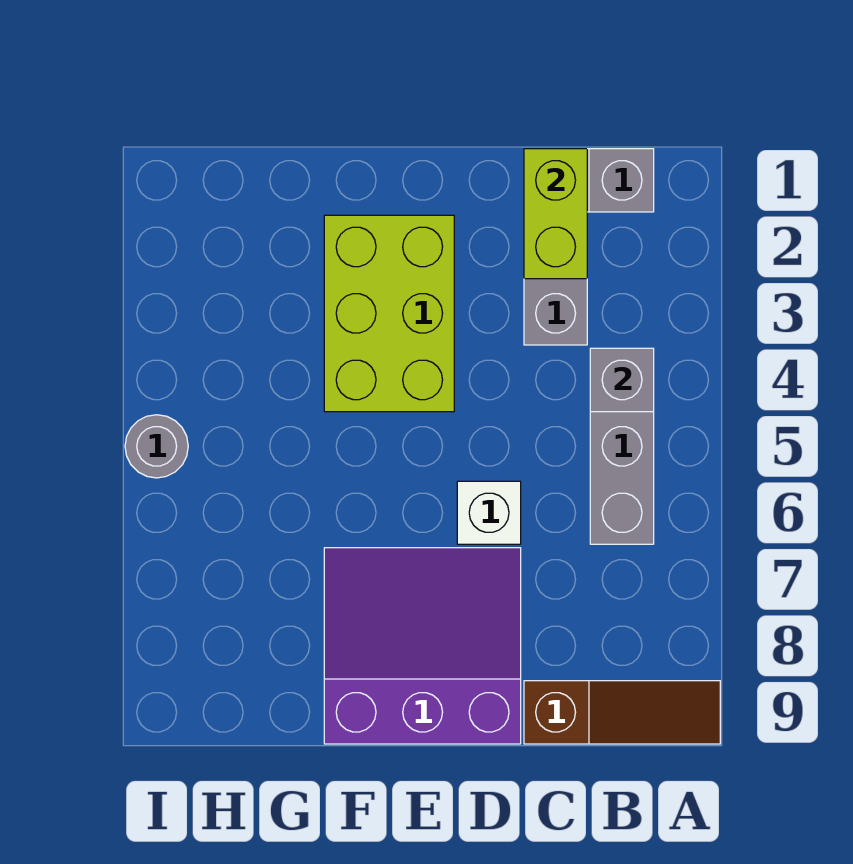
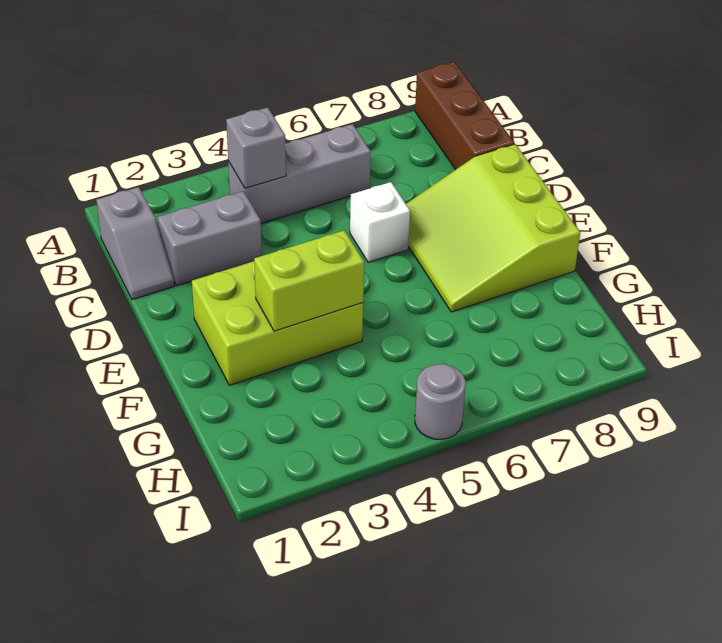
brown 1x3 slope [524,681,720,744] -> brown 1x3 brick [415,62,514,170]
lime 1x2 brick [524,149,587,279] -> lime 1x2 brick moved to [254,230,364,331]
purple 3x3 slope [324,548,521,744] -> lime 3x3 slope [406,144,580,312]

